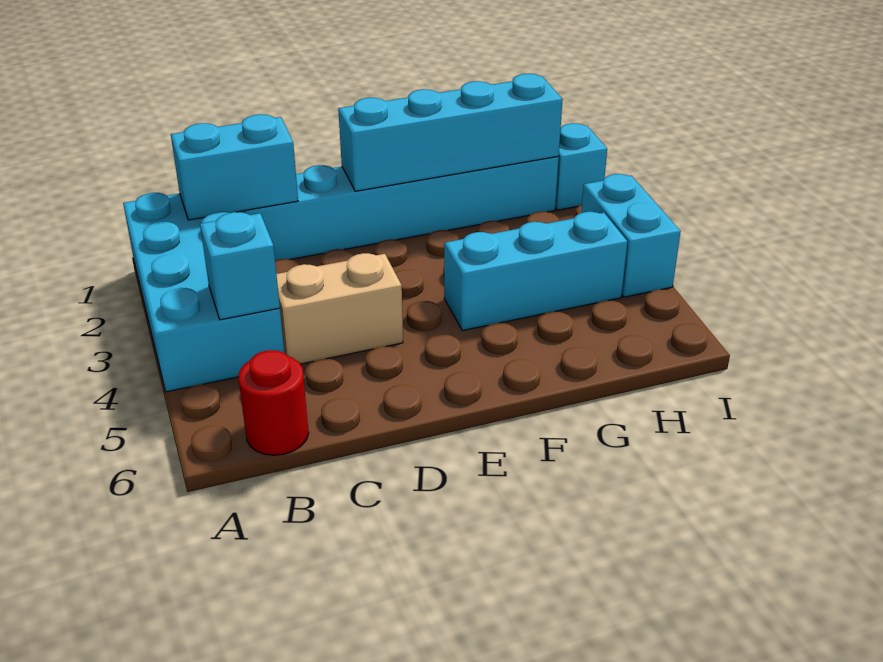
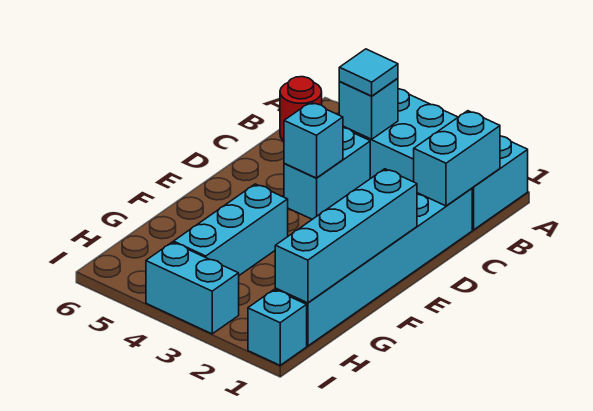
none -> cyan 1x1 tile [339,49,398,96]
tan 1x2 brick [276,253,403,364] -> cyan 1x2 brick [284,128,370,219]
none -> cyan 1x1 brick [284,102,343,178]

